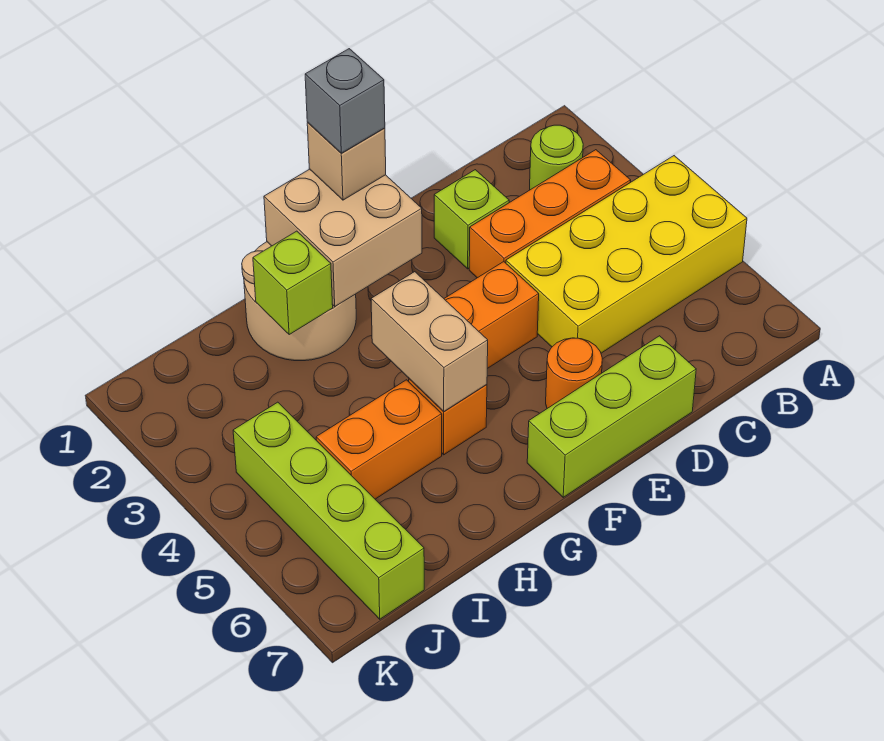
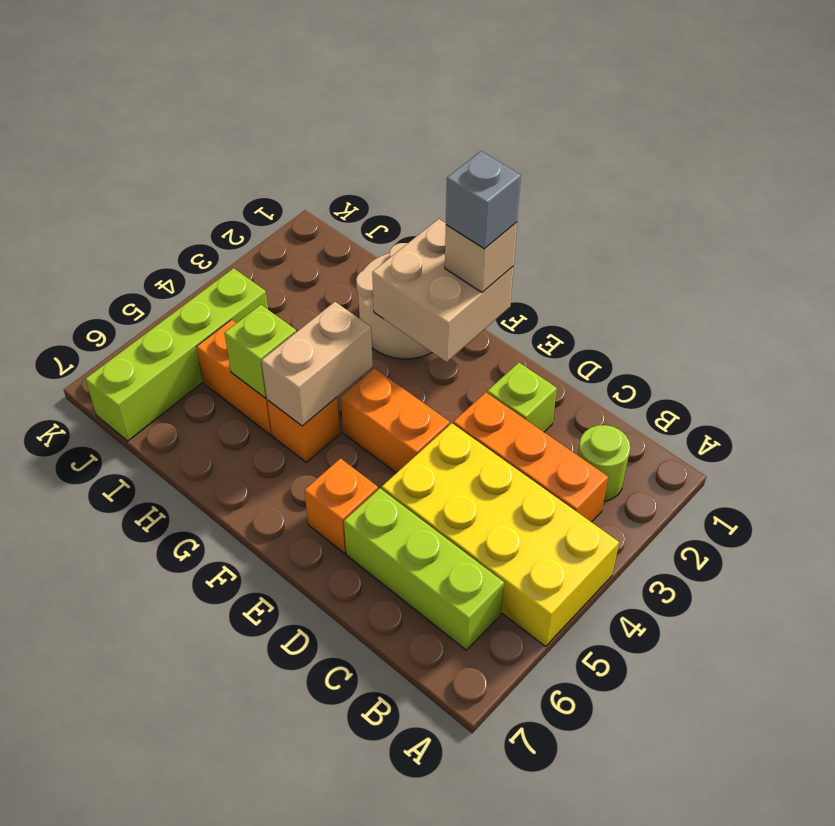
lime 1x3 brick [527,336,696,497] -> lime 1x3 brick moved to [344,488,504,650]
orange 1x1 round brick [546,338,602,408] -> orange 1x1 brick [304,459,378,553]
lime 1x1 brick [253,231,333,335] -> lime 1x1 brick moved to [224,305,296,398]

